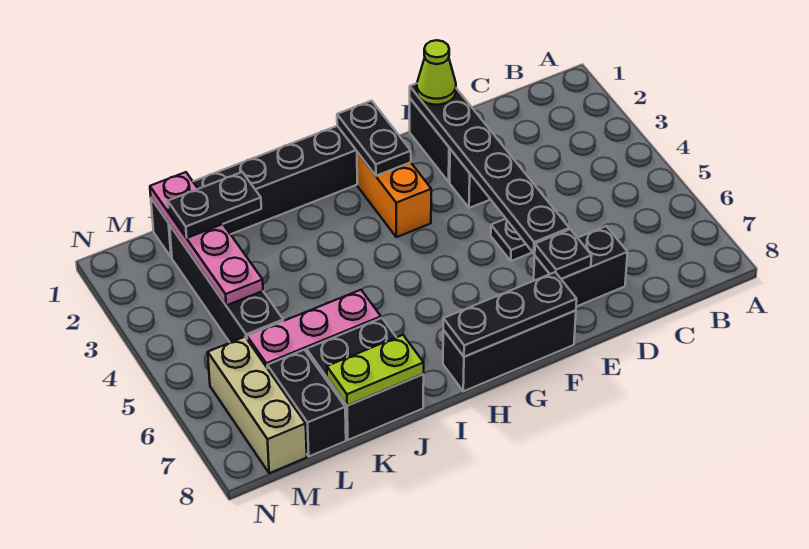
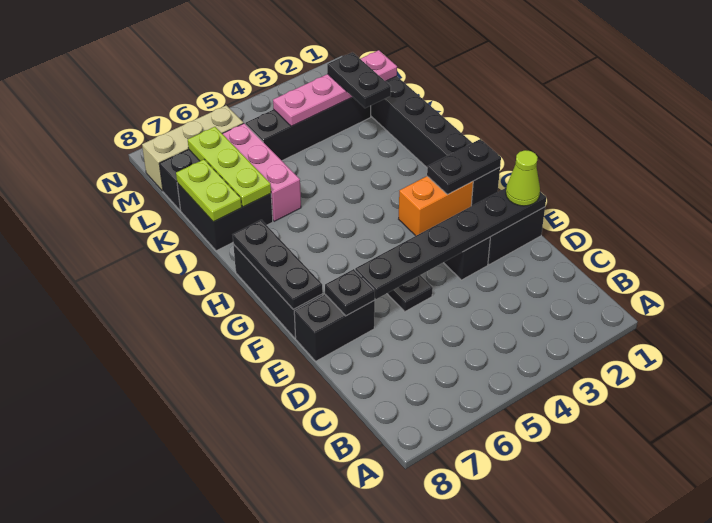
black 1x2 brick [534,226,628,307] -> black 1x2 brick turned to [294,294,375,361]
none -> lime 1x3 plate [188,127,271,207]

